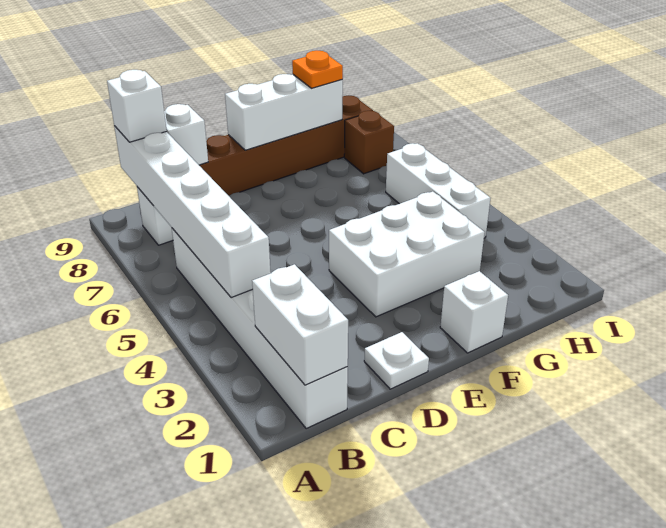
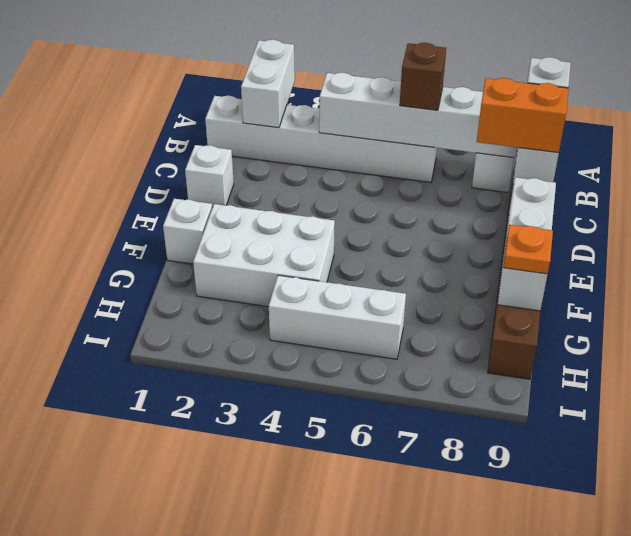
white 1x2 brick [252,264,348,385] -> white 1x2 brick turned to [241,40,295,128]
none -> orange 1x2 brick [477,78,569,153]
white 1x1 plate [364,332,429,389] -> white 1x1 brick [185,145,234,207]
white 2x3 brick [329,191,485,317] -> white 2x3 brick turned to [193,204,335,307]
brown 1x1 brick [344,111,394,174] -> brown 1x1 brick moved to [400,43,446,110]

